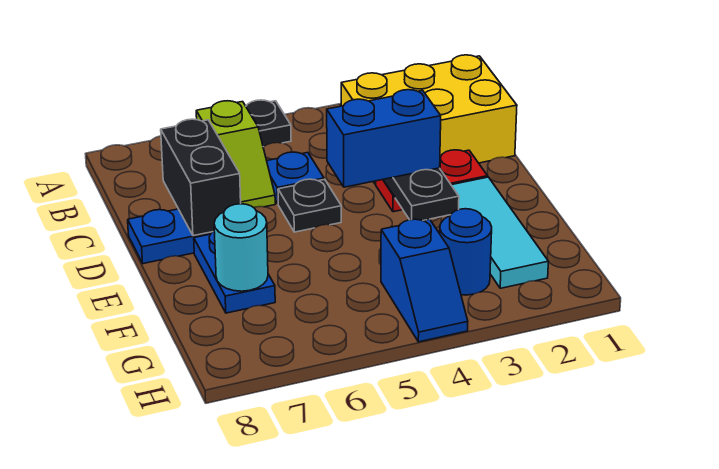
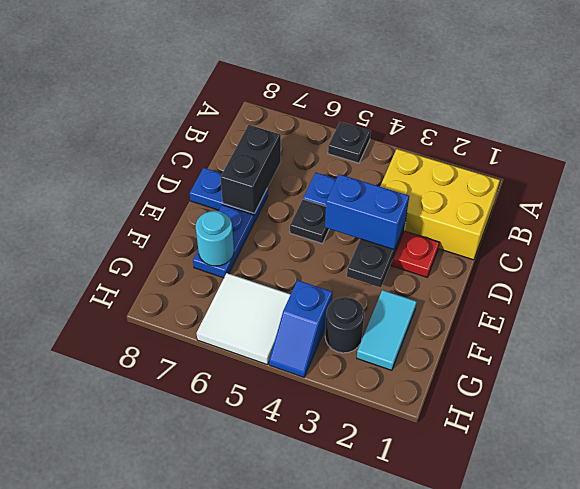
lime 1x2 slope [196,101,275,208] -> none
cyan 1x3 tile [451,177,548,288] -> cyan 1x2 tile [357,290,417,370]
blue 1x1 round brick [440,209,492,295] -> black 1x1 round brick [325,297,364,353]
none -> white 2x2 tile [197,273,291,365]

